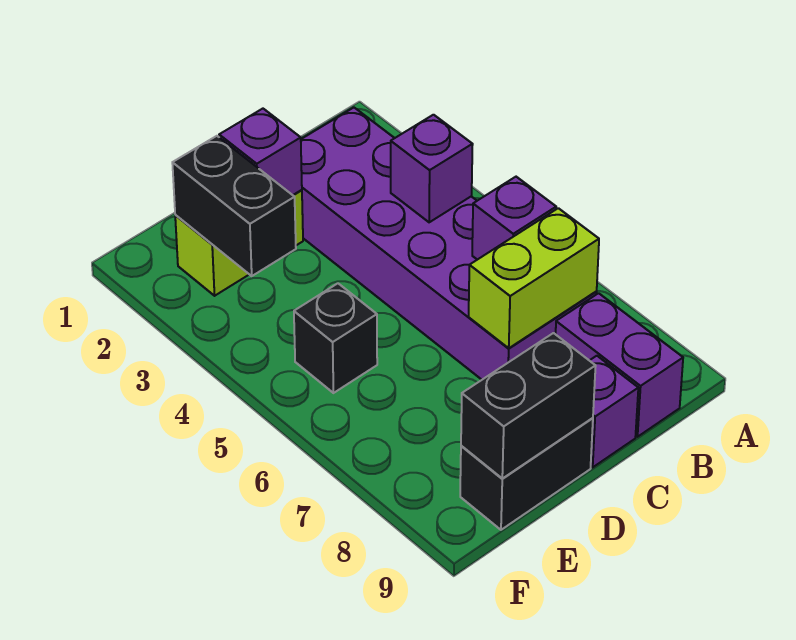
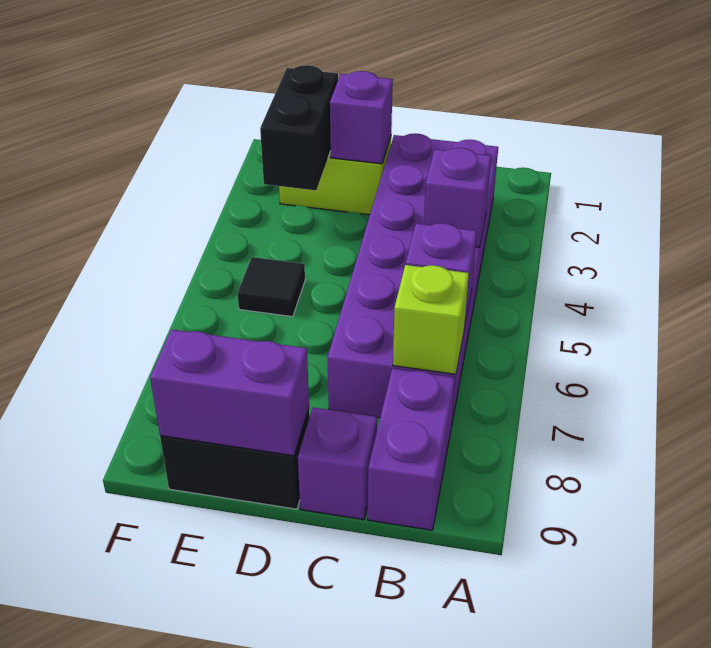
lime 1x2 brick [469,208,599,348] -> lime 1x1 brick [393,265,469,374]
black 1x2 brick [461,333,596,478] -> purple 1x2 brick [150,329,309,456]
black 1x1 brick [294,283,377,393] -> black 1x1 tile [237,257,305,317]

